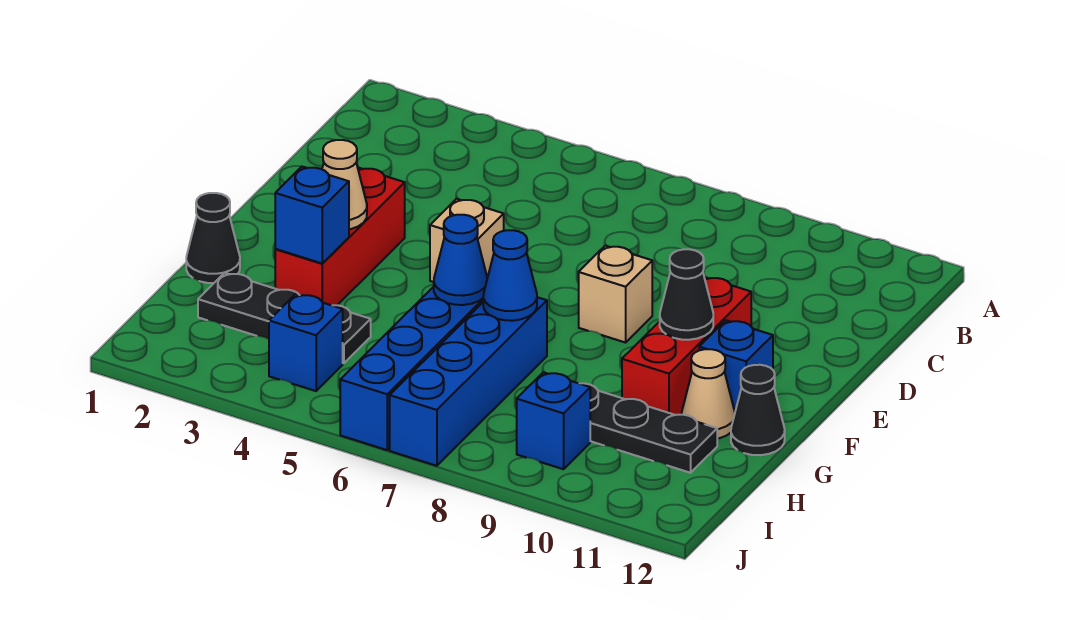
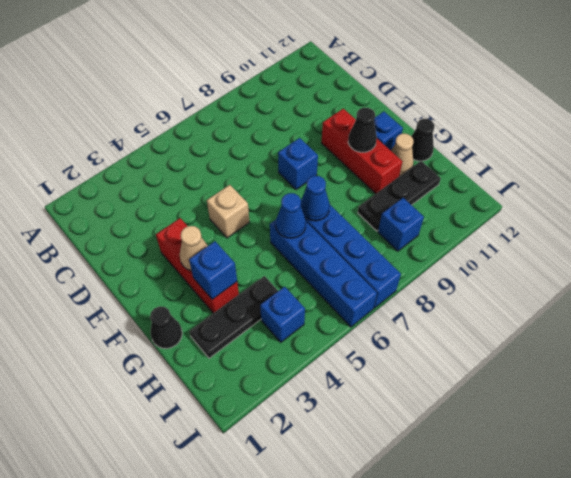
tan 1x1 brick [579,246,652,343] -> blue 1x1 brick [278,138,318,190]

